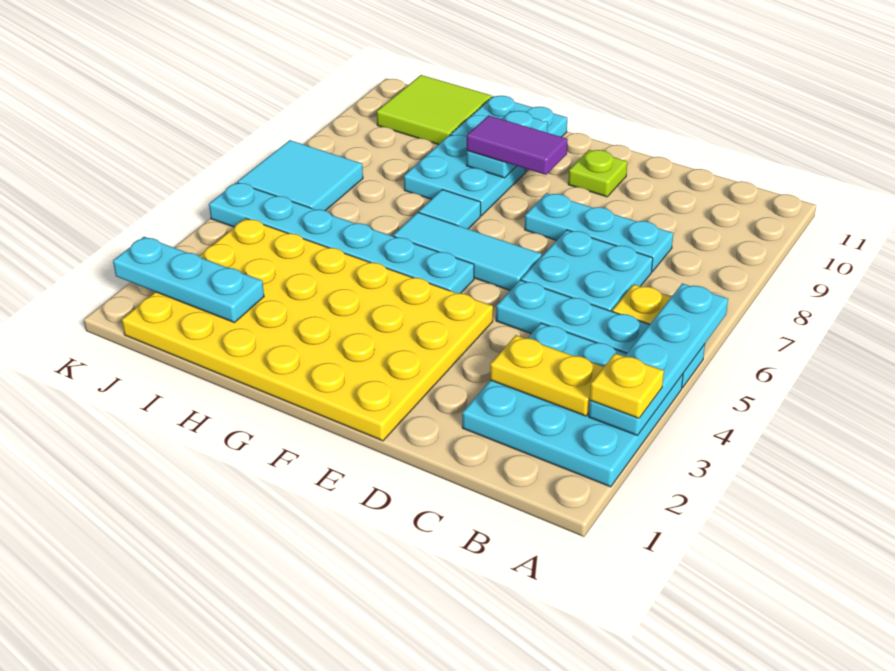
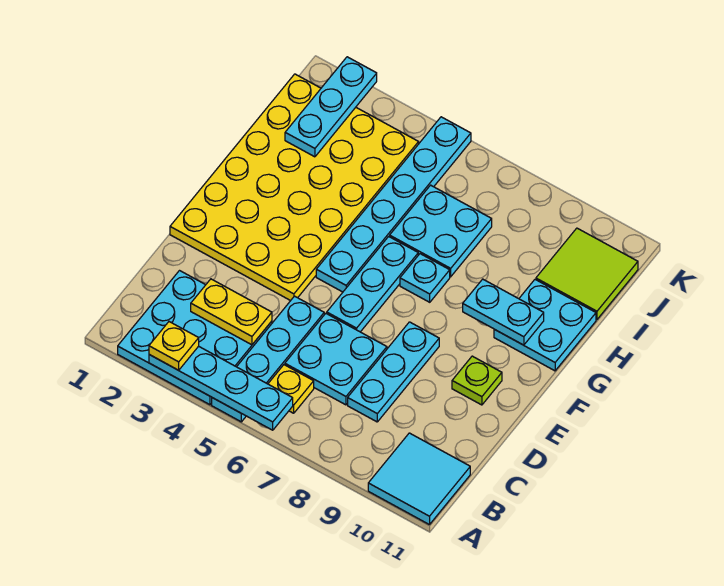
yellow 1x2 plate [490,335,603,416] -> yellow 1x2 plate turned to [191,279,272,345]
cyan 1x3 tile [393,212,542,290] -> cyan 1x3 plate [327,236,418,332]
purple 1x2 tile [467,115,568,175] -> none
cyan 1x1 tile [419,190,481,229] -> cyan 1x1 plate [400,254,450,302]
cyan 2x2 plate [404,135,525,216] -> cyan 2x2 plate moved to [390,185,492,277]
cyan 2x2 tile [237,140,363,211] -> cyan 2x2 tile moved to [368,433,470,525]

